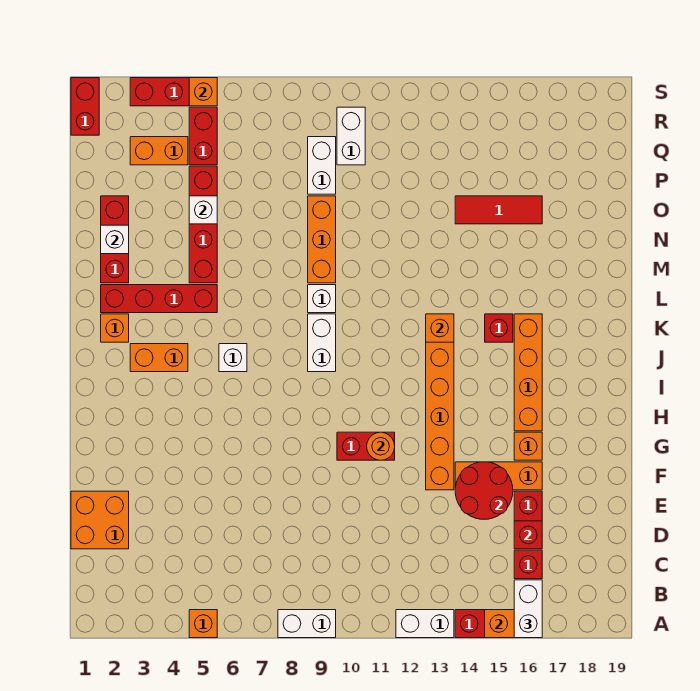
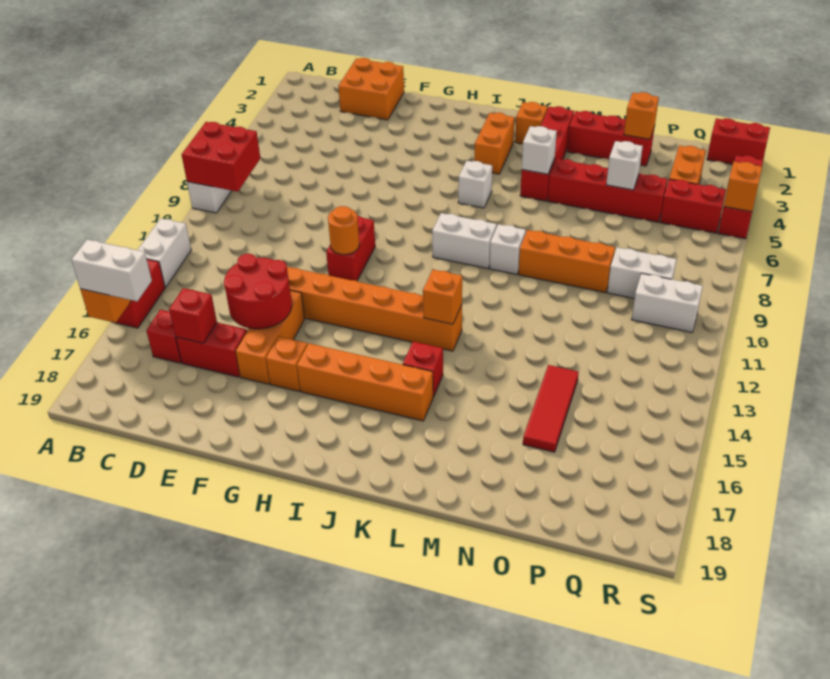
orange 1x1 brick [189,610,217,638] -> orange 1x1 brick moved to [624,92,659,139]
none -> red 2x2 brick [182,122,260,192]
white 1x1 brick [101,225,129,254] -> white 1x1 brick moved to [522,126,557,174]

